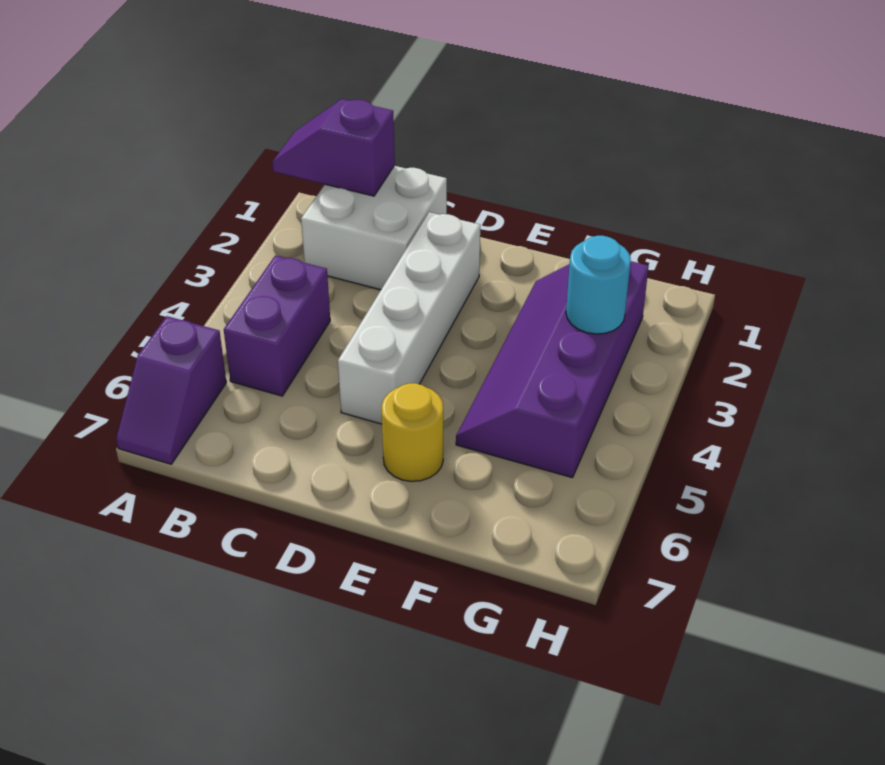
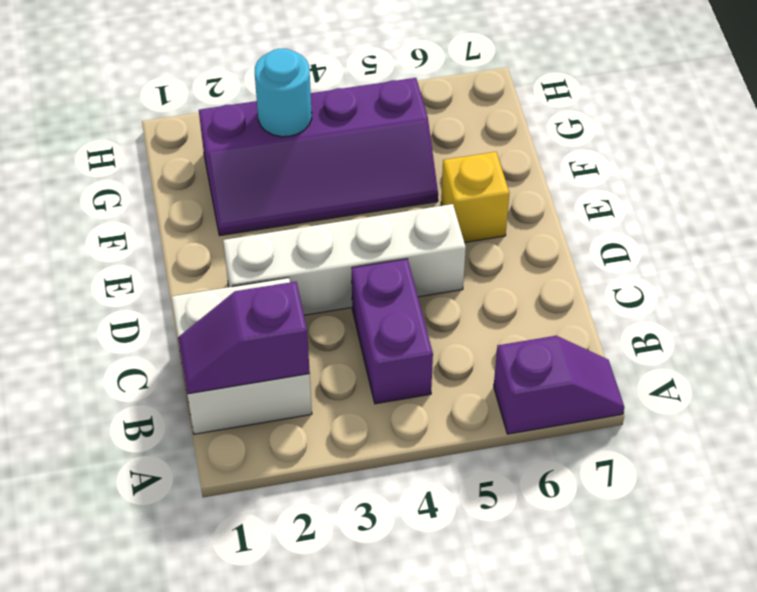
purple 1x2 slope [272,99,395,196] -> purple 1x2 slope turned to [178,282,310,394]
purple 1x2 brick [224,255,330,396] -> purple 1x2 brick turned to [352,259,433,404]
yellow 1x1 round brick [381,383,443,481] -> yellow 1x1 brick [441,152,509,243]

